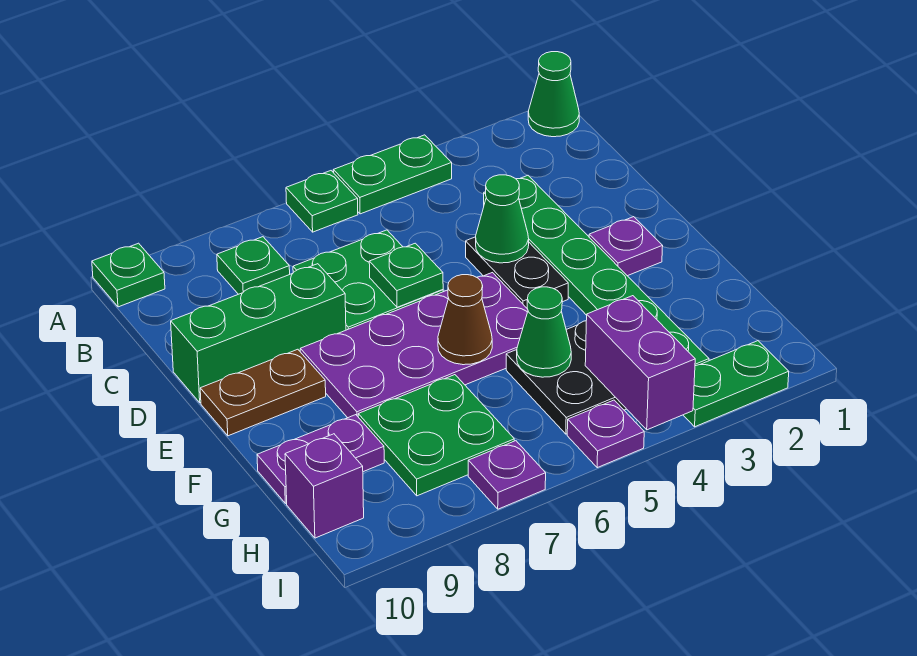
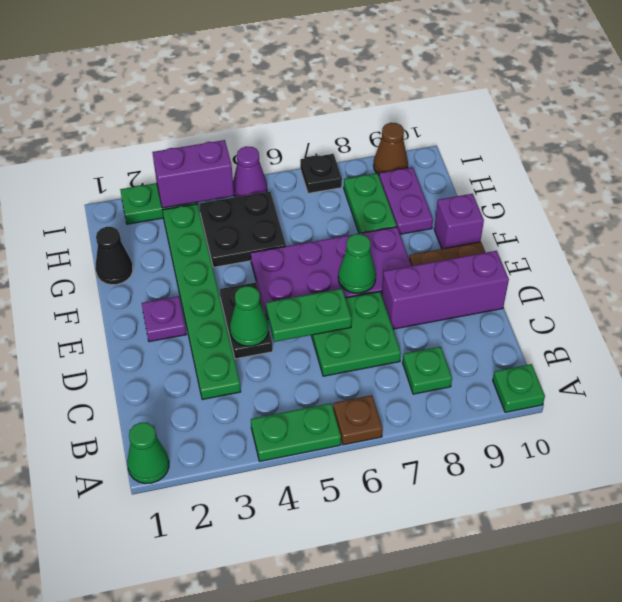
green 1x1 plate [286,171,358,232] -> brown 1x1 plate [333,395,383,445]
green 1x1 plate [369,243,443,307] -> green 1x2 plate [266,289,352,342]
green 1x3 brick [171,264,346,403] -> purple 1x3 brick [382,251,509,329]
brown 1x1 cone [438,275,492,365] -> brown 1x1 cone moved to [373,123,408,175]
none -> black 1x1 cone [95,227,133,285]
green 1x1 cone [517,287,571,377] -> green 1x1 cone moved to [338,234,376,293]
green 2x2 plate [358,375,514,496] -> green 1x2 plate [344,173,397,233]
purple 1x2 plate [257,415,384,503] -> purple 1x2 plate turned to [379,167,433,234]
purple 1x2 brick [585,296,695,430] -> purple 1x2 brick turned to [152,140,234,208]
purple 1x1 brick [285,434,364,538] -> purple 1x1 brick moved to [434,194,484,249]
purple 1x1 plate [567,400,644,468] -> purple 1x1 cone [233,146,267,197]
purple 1x1 plate [468,441,546,509] -> black 1x1 plate [300,154,342,193]

